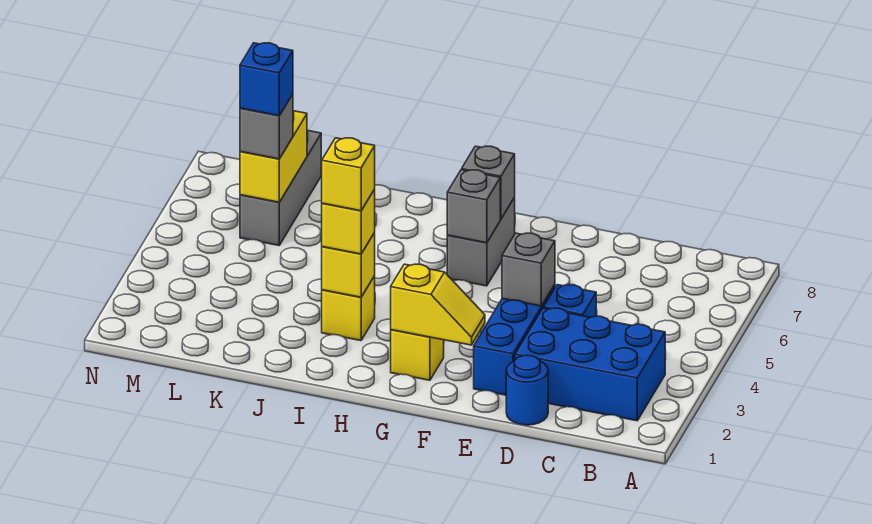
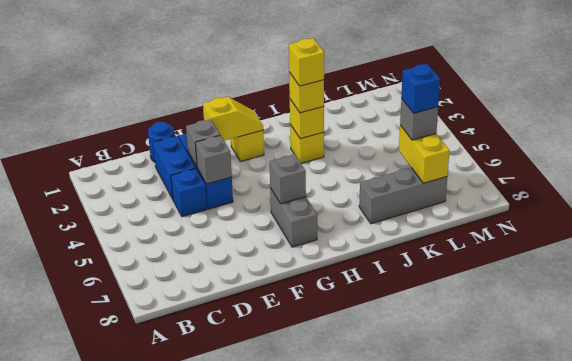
blue 2x3 brick [515,308,665,421] -> blue 1x2 brick [153,136,196,199]
yellow 1x2 slope [391,264,485,345] -> yellow 1x2 slope turned to [203,97,263,141]
grey 1x1 brick [462,146,515,219] -> grey 1x1 brick moved to [186,119,220,166]
grey 1x3 brick [240,130,321,245] -> grey 1x3 brick turned to [359,168,447,224]

